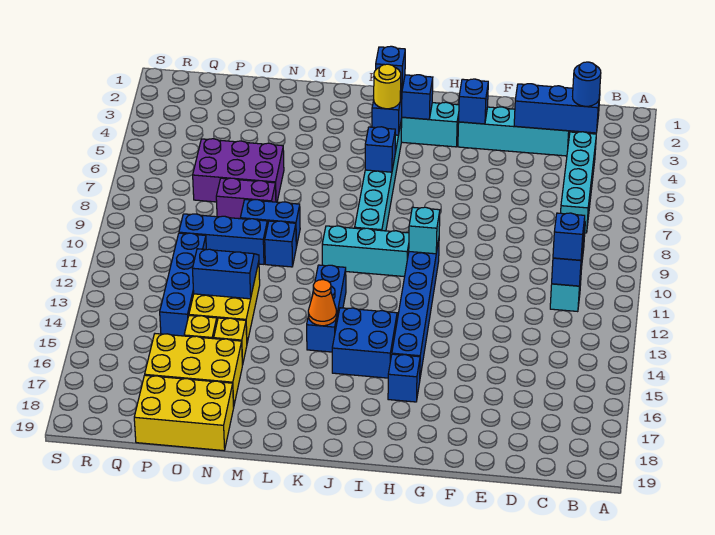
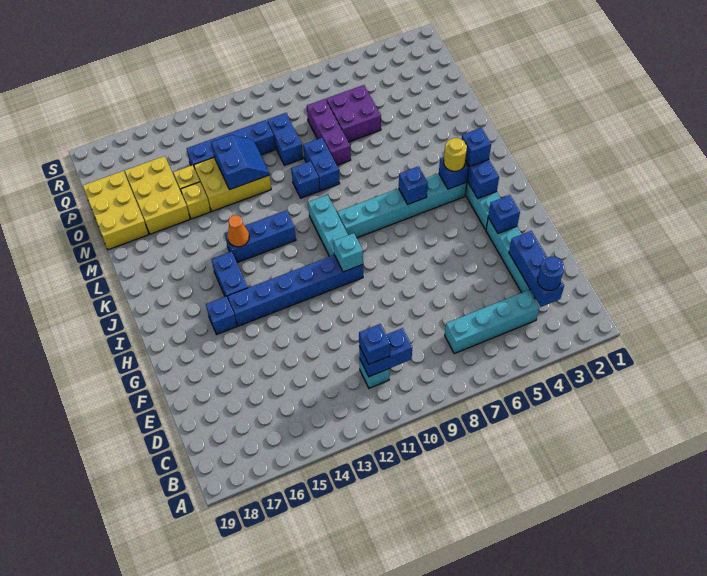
blue 2x2 brick [332,308,397,378] -> blue 1x2 brick [211,252,248,299]
purple 2x3 brick [193,139,284,202] -> purple 2x2 brick [326,85,381,142]
purple 1x2 brick [216,178,276,219] -> purple 1x3 brick [306,99,351,165]
blue 1x3 brick [179,214,267,264] -> blue 1x2 brick [267,113,303,165]

